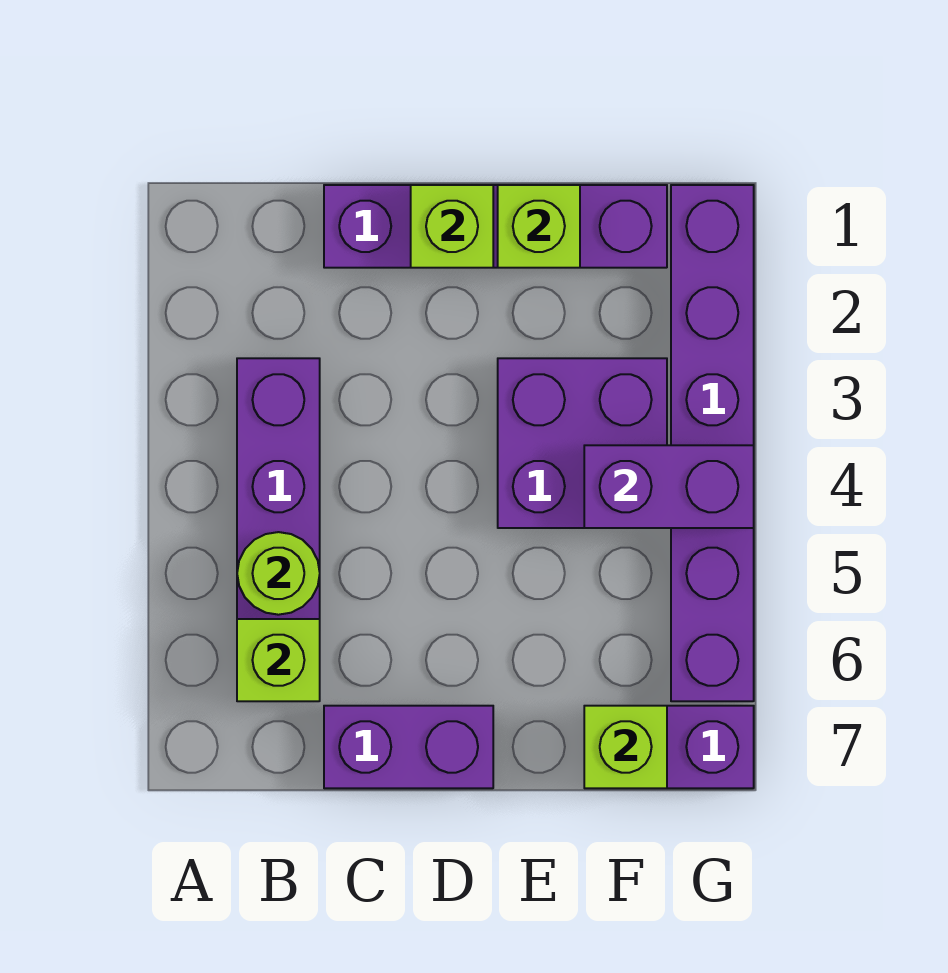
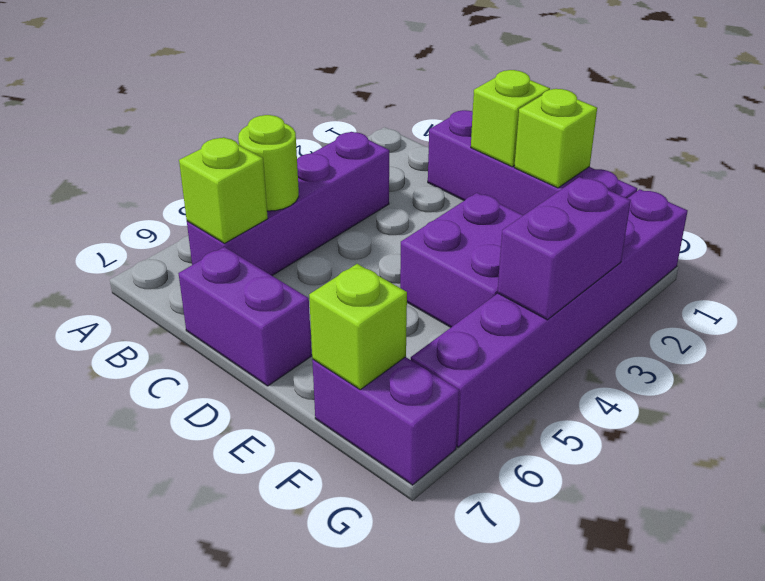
purple 1x2 brick [584,445,754,528] -> purple 1x2 brick turned to [497,177,631,320]

